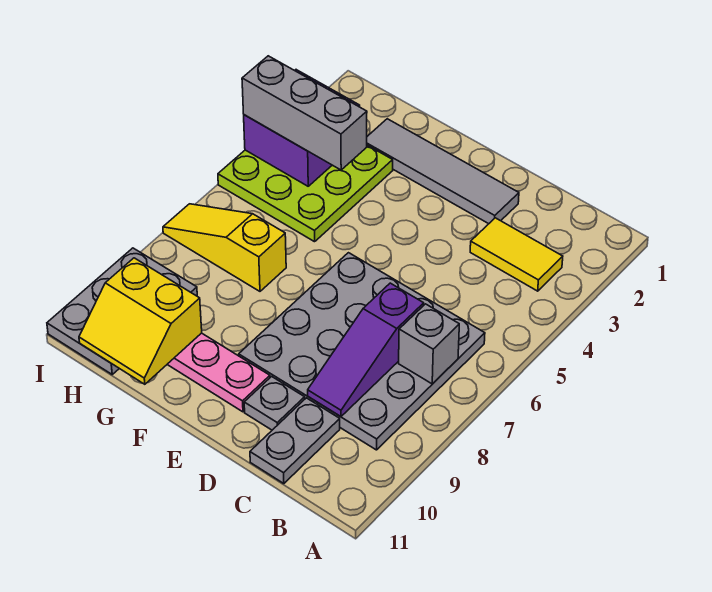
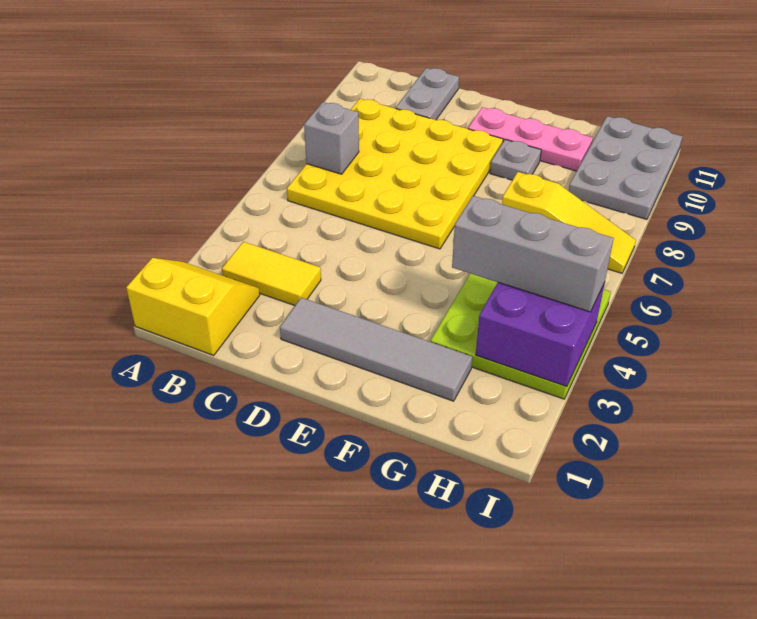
grey 4x4 plate [239,253,485,450] -> yellow 4x4 plate [287,99,503,249]
purple 1x3 slope [308,283,424,417] -> none
grey 1x1 plate [244,376,305,430] -> grey 1x1 plate moved to [490,139,541,180]
yellow 2x2 slope [79,258,202,384] -> yellow 2x2 slope moved to [126,258,260,355]

